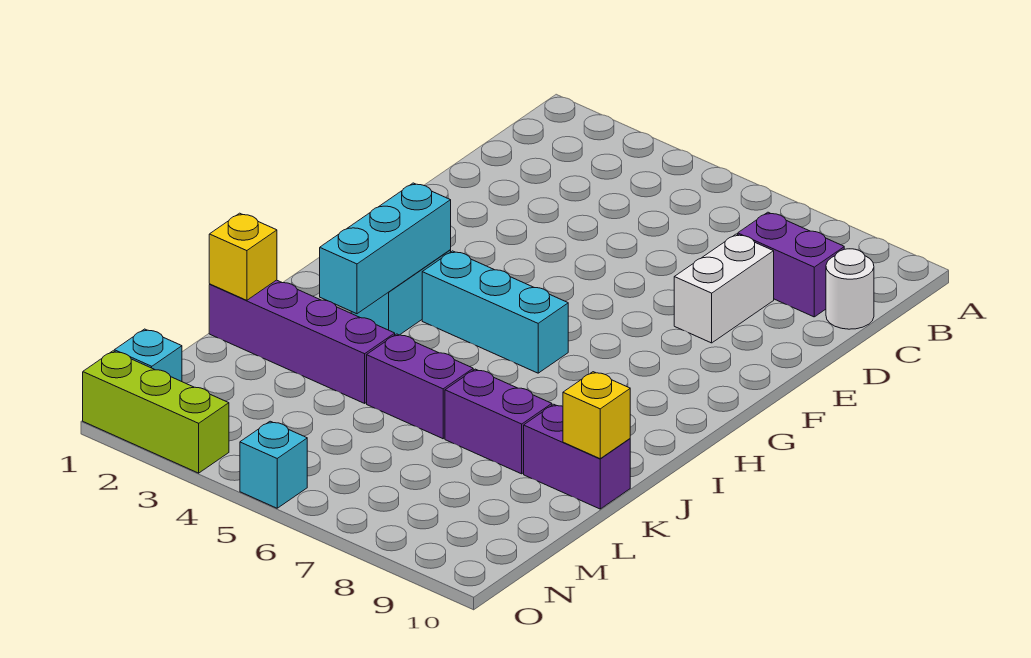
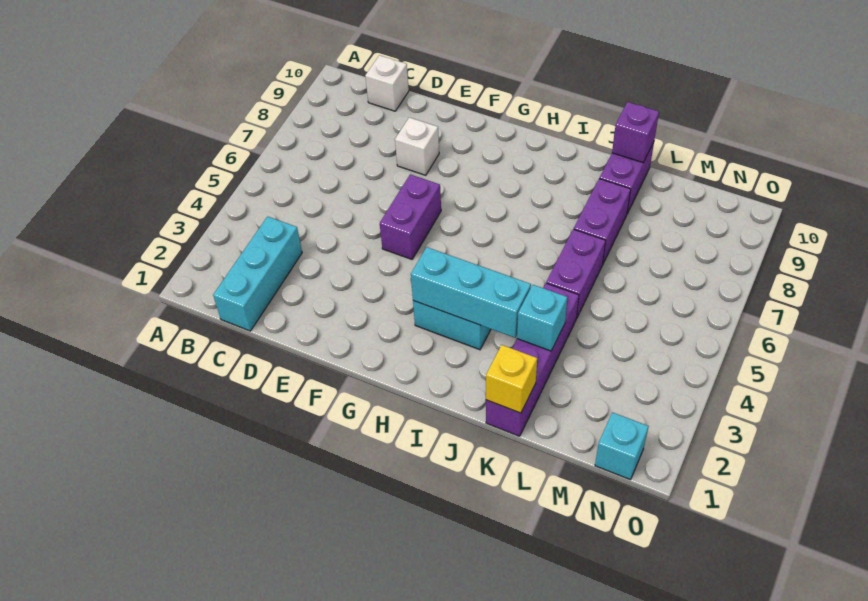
purple 1x2 brick [738,212,844,317] -> purple 1x2 brick moved to [380,174,441,259]
white 1x1 round brick [826,249,874,329] -> white 1x1 brick [365,55,409,111]
white 1x2 brick [674,234,774,343] -> white 1x1 brick [395,117,439,175]
cyan 1x3 brick [422,251,568,373] -> cyan 1x3 brick moved to [213,216,302,331]
yellow 1x1 brick [563,372,630,459] -> purple 1x1 brick [612,102,659,163]
lime 1x3 brick [83,351,229,473] -> none
cyan 1x1 brick [240,421,307,508] -> cyan 1x1 brick moved to [517,285,567,351]

